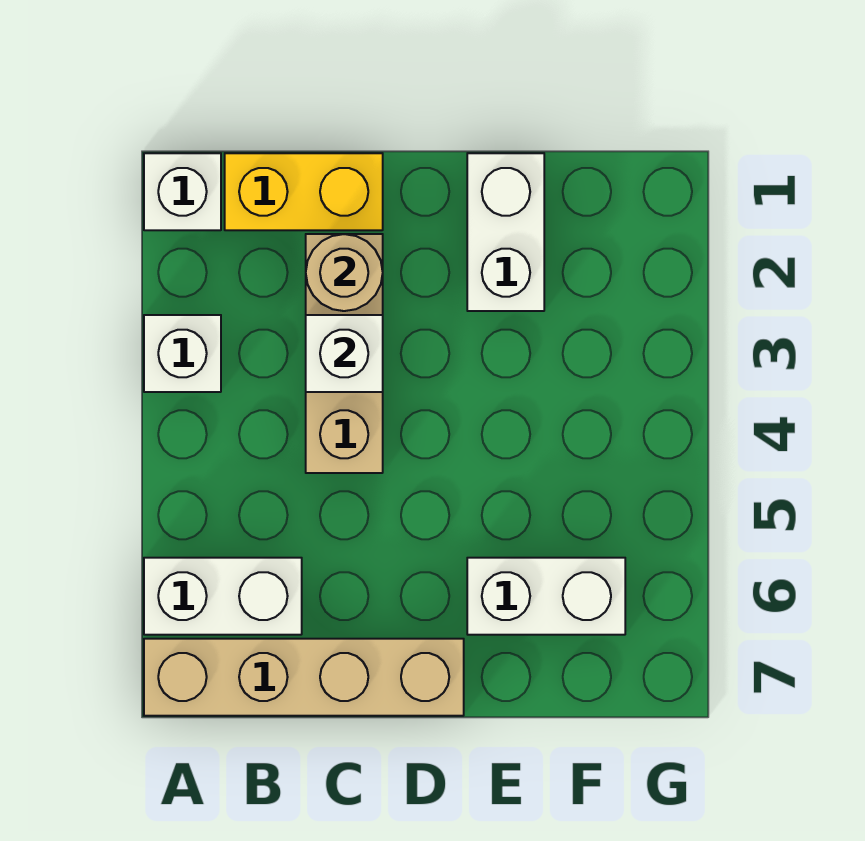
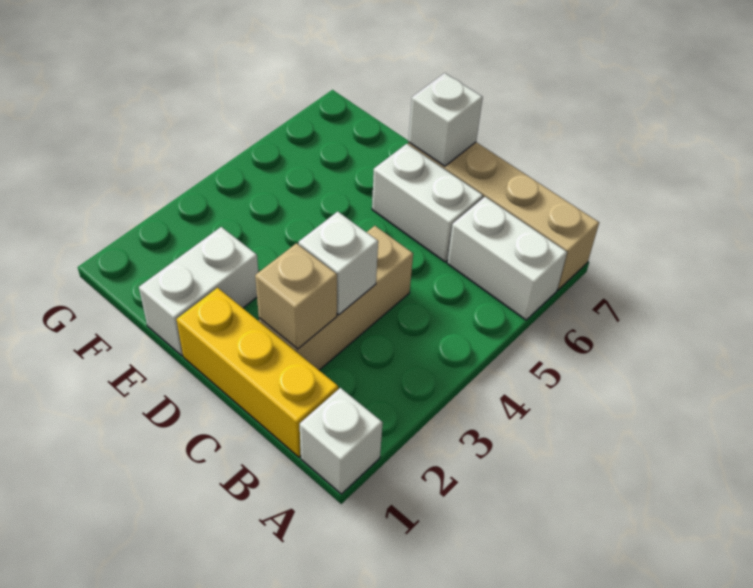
white 1x1 brick [144,315,221,392] -> white 1x1 brick moved to [408,73,483,166]
yellow 1x2 brick [225,153,383,230] -> yellow 1x3 brick [177,288,338,457]
tan 1x1 round brick [306,234,383,311] -> tan 1x1 brick [255,243,337,349]
white 1x2 brick [467,558,625,635] -> white 1x2 brick moved to [372,144,483,262]

